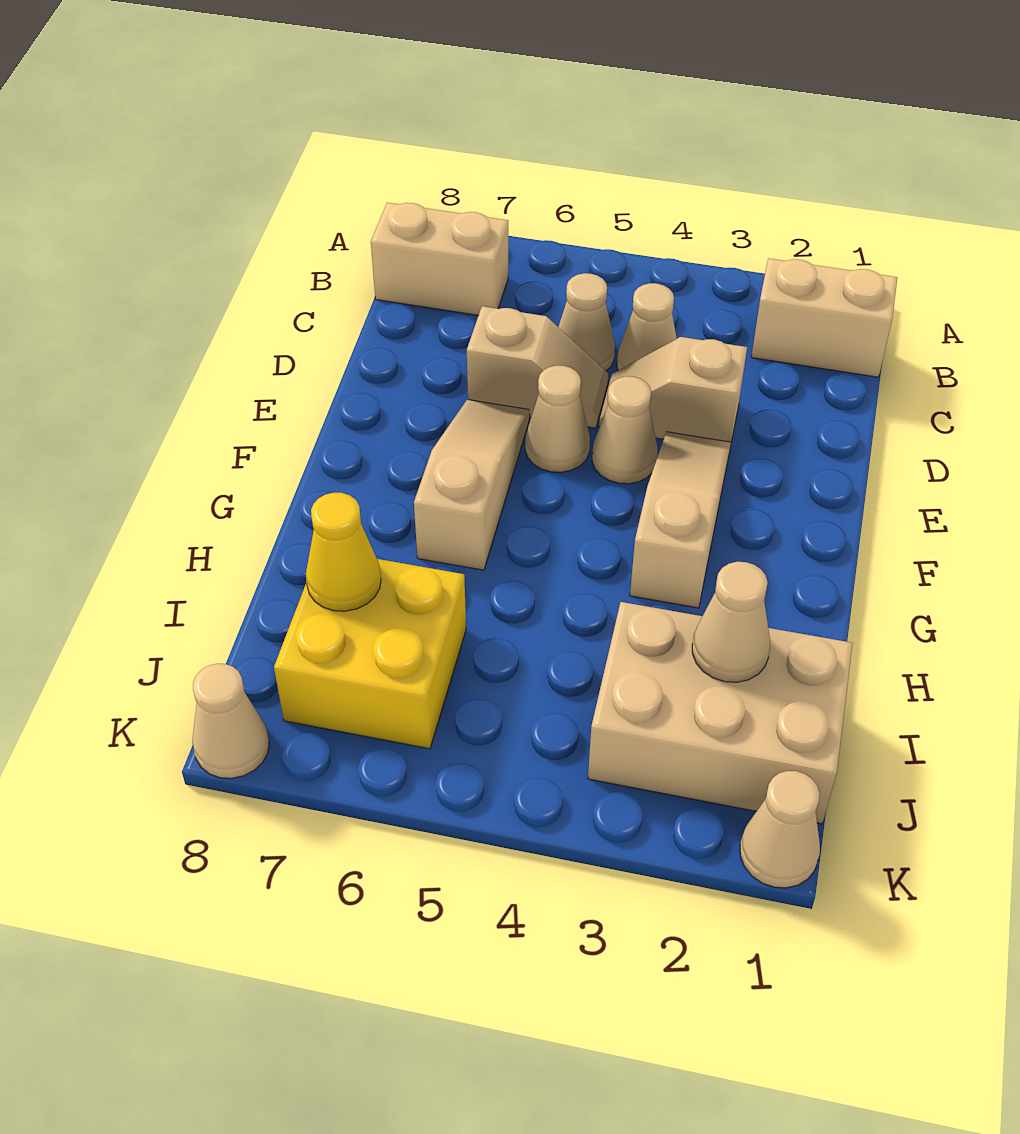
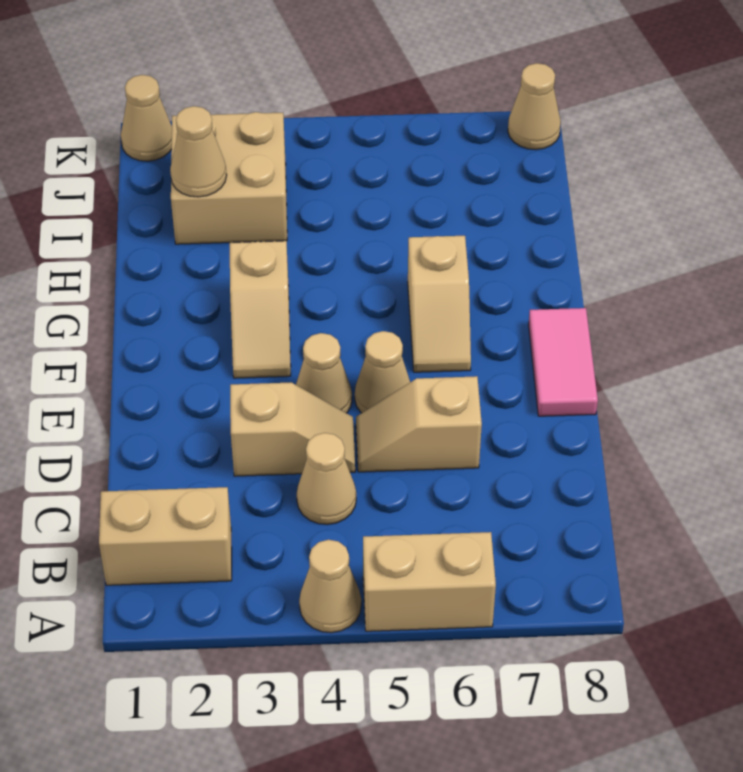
tan 1x2 brick [371,203,508,315] -> tan 1x2 brick moved to [363,532,496,631]
tan 1x1 cone [559,273,615,371] -> tan 1x1 cone moved to [299,540,361,633]
tan 1x3 slope [630,432,731,608] -> tan 1x2 slope [230,241,291,378]
tan 1x3 slope [414,400,530,570] -> tan 1x2 slope [408,236,471,372]
none -> pink 1x2 tile [528,308,598,416]
tan 2x3 brick [588,602,853,824] -> tan 2x2 brick [171,112,287,244]
yellow 2x2 brick [274,559,466,749] -> none
yellow 1x1 cone [306,493,381,611] -> none

